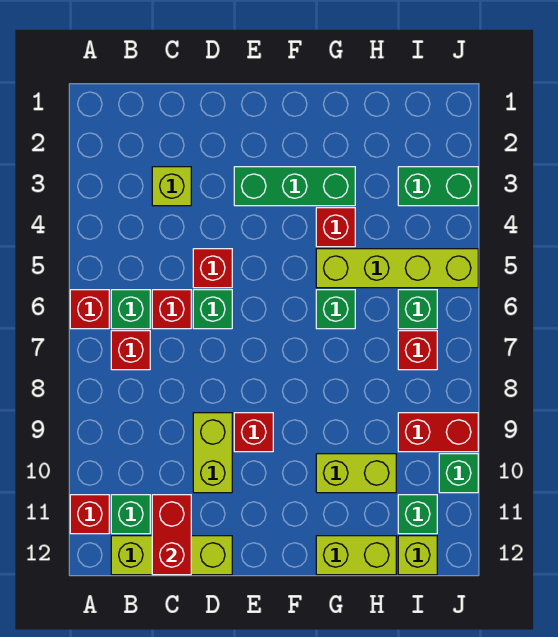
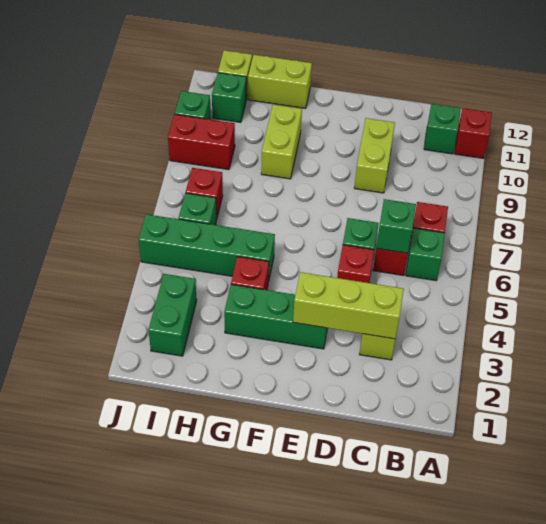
red 1x1 brick [70,290,109,329] -> none
lime 1x3 brick [111,536,232,575] -> lime 1x3 brick moved to [293,272,404,339]
red 1x2 brick [152,495,191,575] -> none
red 1x1 brick [234,413,273,452] -> none
lime 1x4 brick [316,249,478,288] -> green 1x4 brick [139,214,275,282]
green 1x1 brick [316,290,355,329] -> green 1x1 brick moved to [376,199,416,253]
lime 1x2 brick [316,454,396,493] -> lime 1x2 brick turned to [261,105,302,179]
green 1x2 brick [398,167,478,206] -> green 1x2 brick turned to [148,274,197,356]

